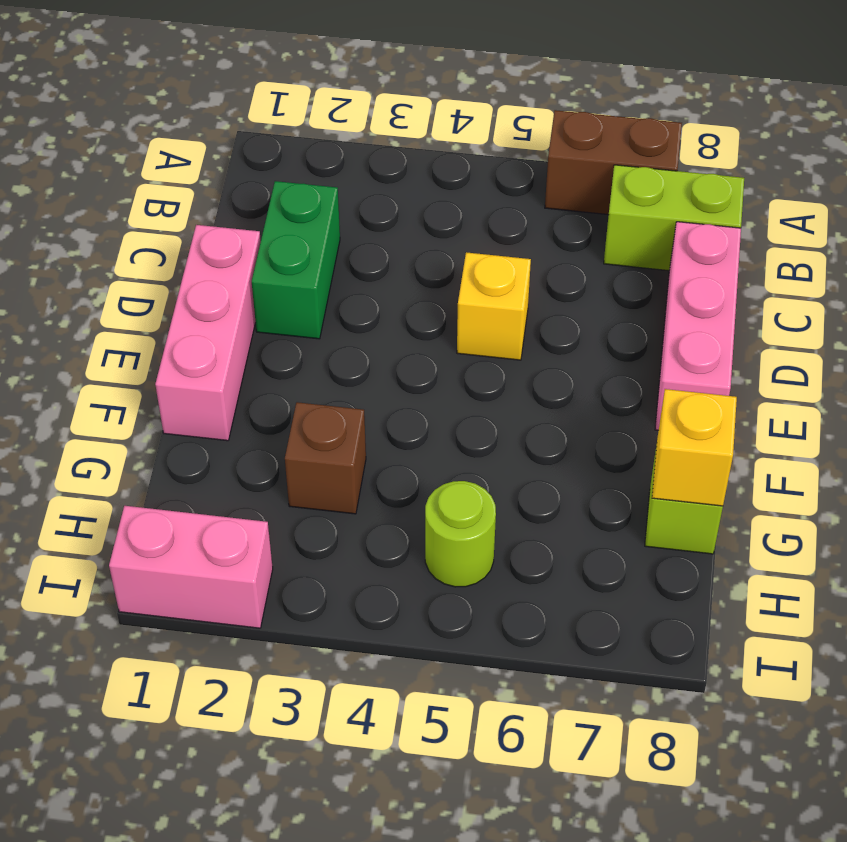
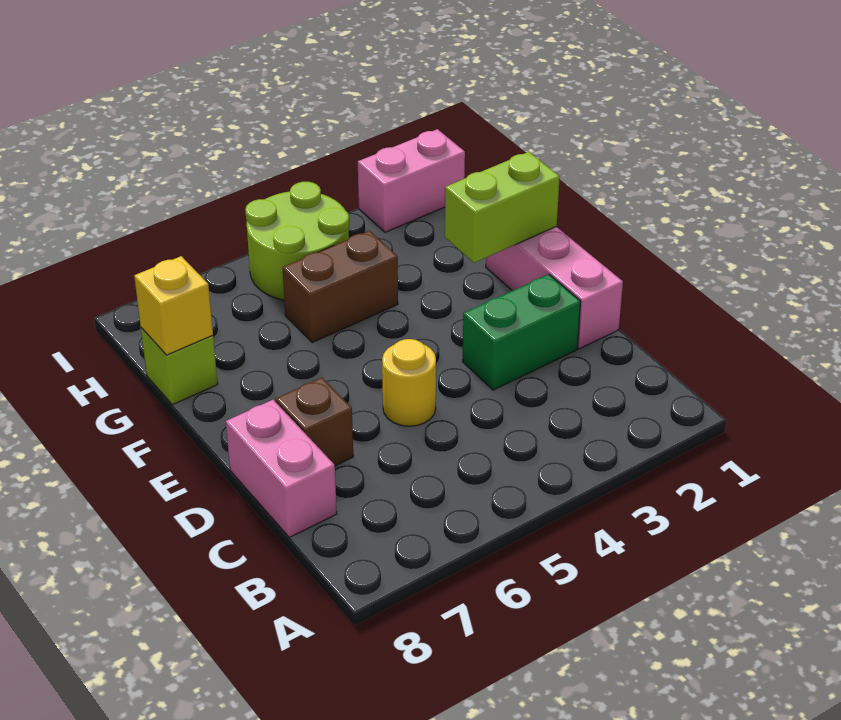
brown 1x2 brick [545,110,682,215] -> brown 1x2 brick moved to [282,231,398,343]
lime 1x2 brick [604,165,744,271] -> lime 1x2 brick moved to [445,152,560,263]
green 1x2 brick [252,181,340,339] -> green 1x2 brick turned to [462,274,580,390]
pink 1x3 brick [655,222,741,430] -> pink 1x2 brick [226,400,337,537]
yellow 1x1 brick [457,252,531,360] -> yellow 1x1 round brick [382,339,436,426]
brown 1x1 brick [285,402,366,514] -> brown 1x1 brick moved to [276,377,353,466]
lime 1x1 round brick [425,481,496,587] -> lime 2x2 round brick [245,182,349,300]

